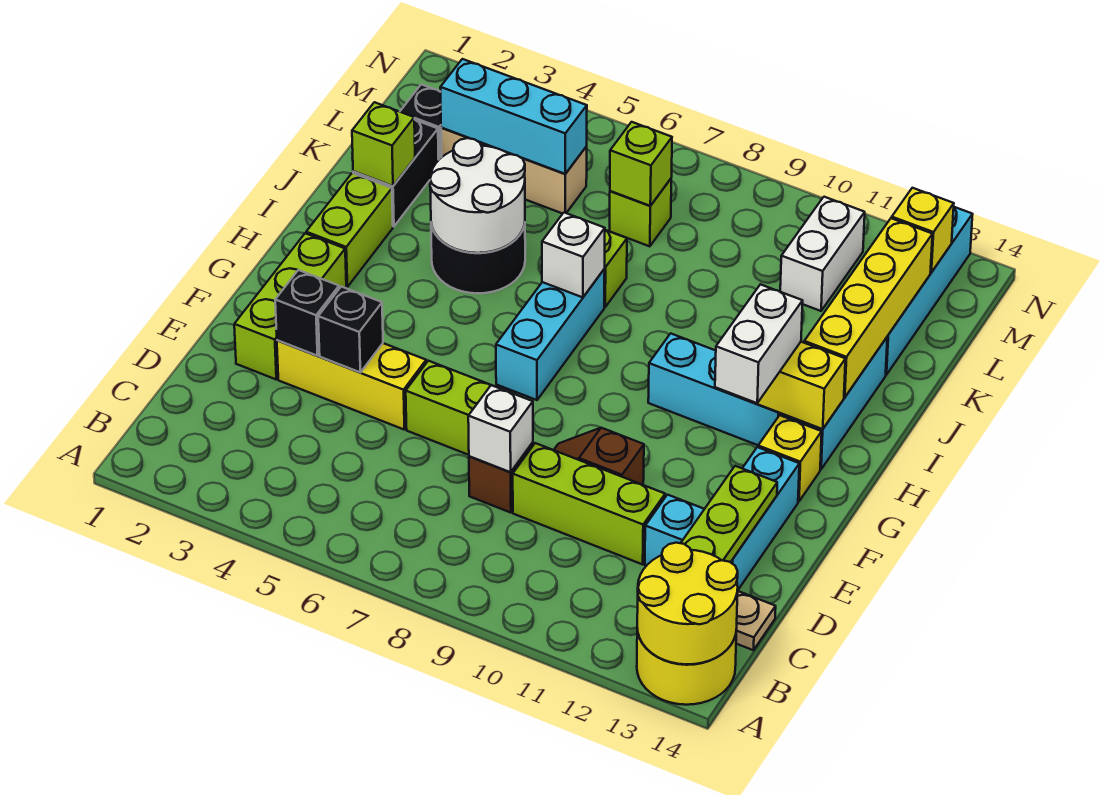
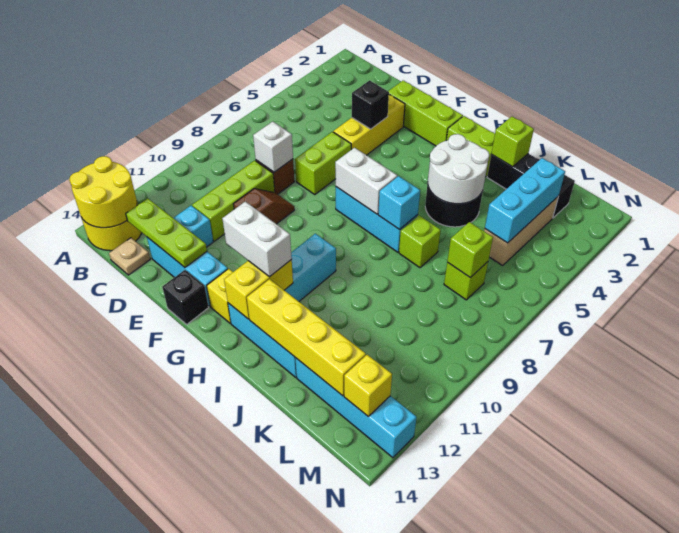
black 1x1 brick [275,270,339,356] -> black 1x1 brick moved to [162,270,209,324]
white 1x1 brick [542,213,605,297] -> cyan 1x1 brick [378,176,420,230]
white 1x2 brick [780,197,865,311] -> white 1x2 brick moved to [335,148,397,214]

